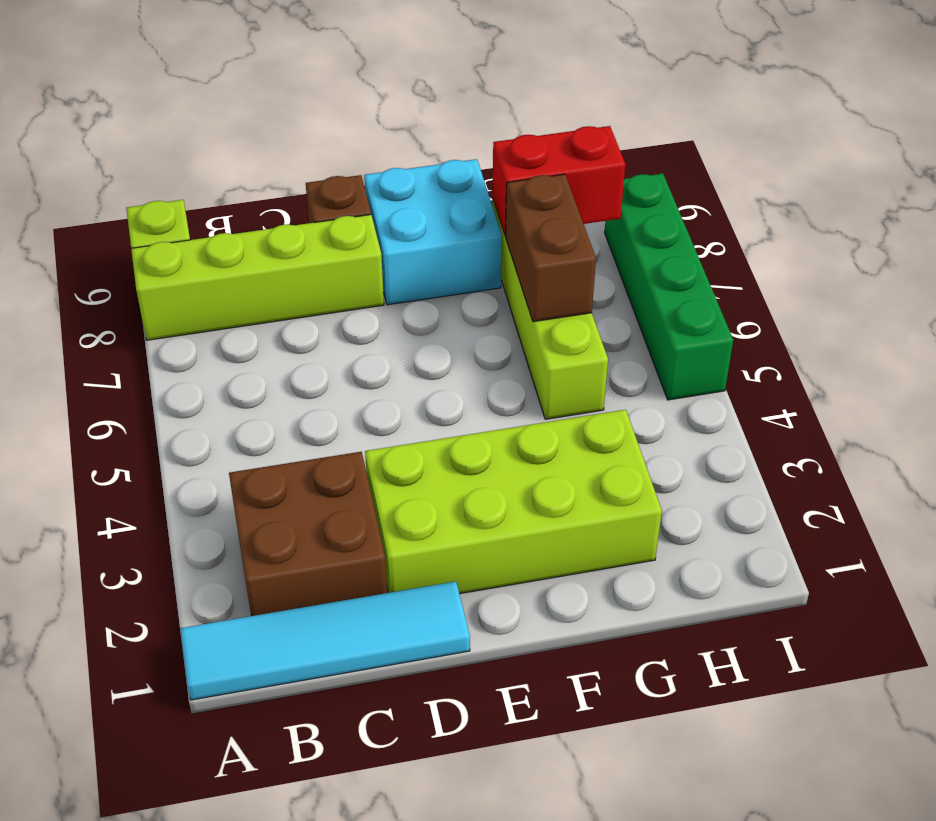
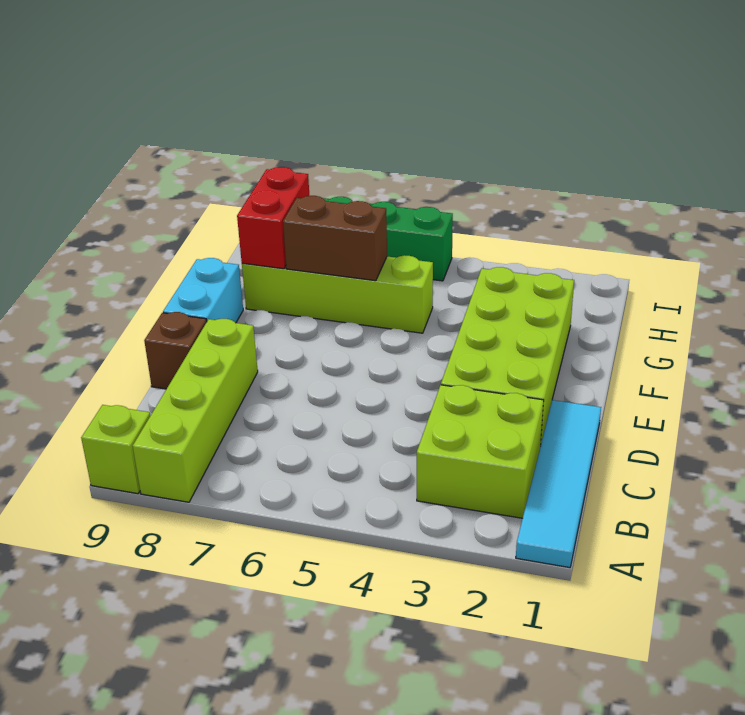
brown 2x2 brick [229,452,387,616] -> lime 2x2 brick [417,385,544,518]
cyan 2x2 brick [364,159,502,305] -> cyan 1x2 brick [163,258,243,323]

